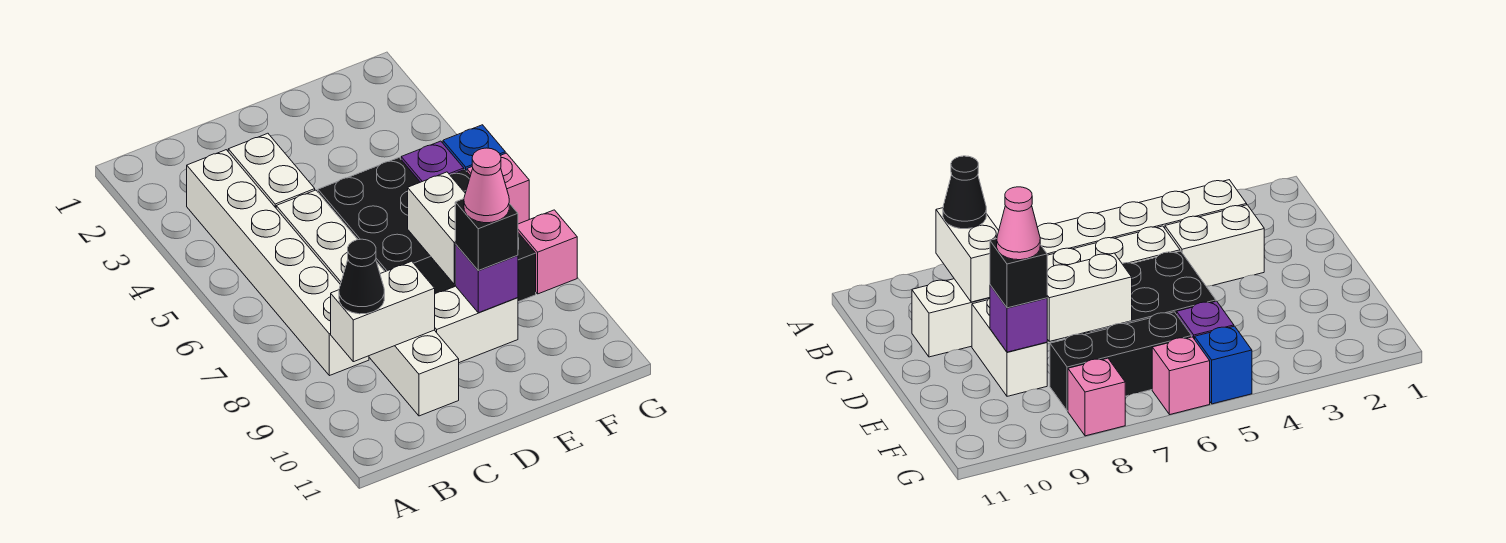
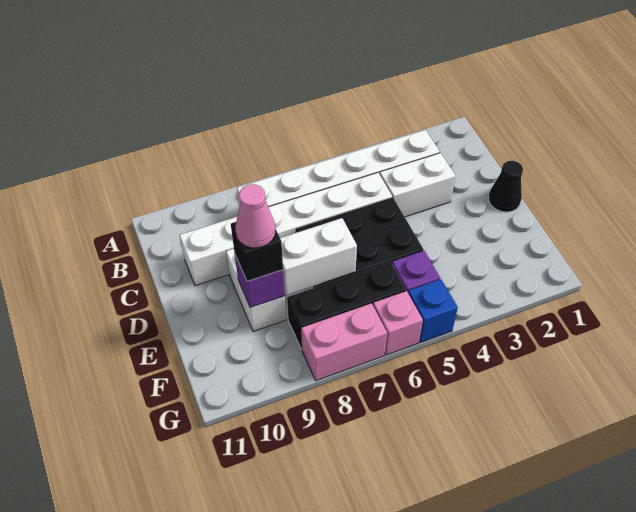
white 1x2 brick [331,261,435,362] -> none
black 1x1 cone [339,239,384,314] -> black 1x1 cone moved to [489,161,523,212]
pink 1x1 brick [518,210,577,294] -> pink 1x2 brick [301,303,387,381]

